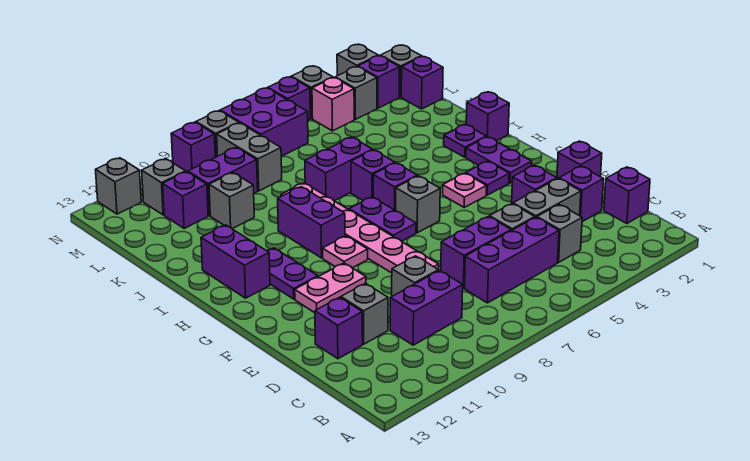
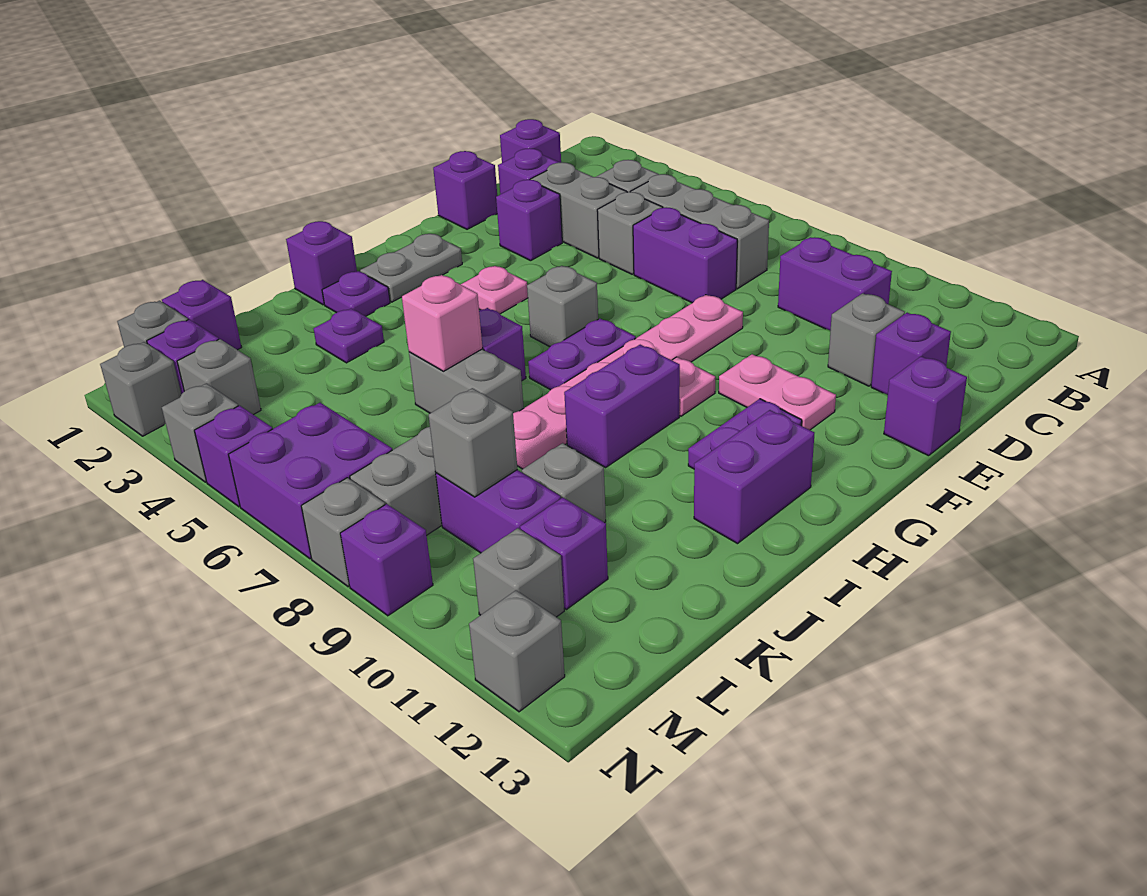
purple 1x3 brick [465,217,559,303] -> grey 1x3 brick [631,174,769,289]
grey 1x1 brick [392,256,438,296] -> grey 1x1 brick moved to [429,388,517,497]
purple 1x2 plate [466,137,532,183] -> grey 1x2 plate [360,234,462,302]
purple 1x1 plate [466,161,509,195] -> purple 1x1 plate moved to [314,309,384,363]
purple 1x1 brick [373,163,417,211] -> purple 1x1 brick moved to [884,356,967,456]
purple 1x2 brick [305,137,373,201] -> grey 1x2 brick [409,349,524,413]
pink 1x1 brick [312,78,354,131] -> pink 1x1 brick moved to [402,275,483,371]

